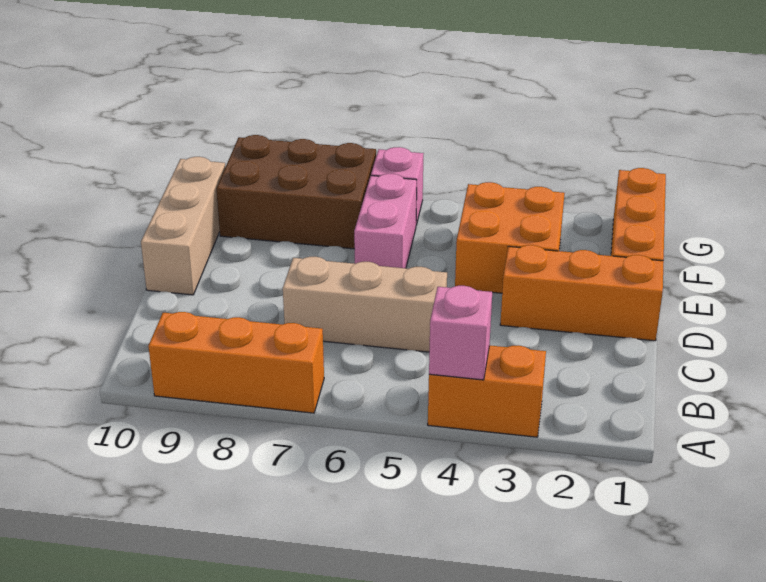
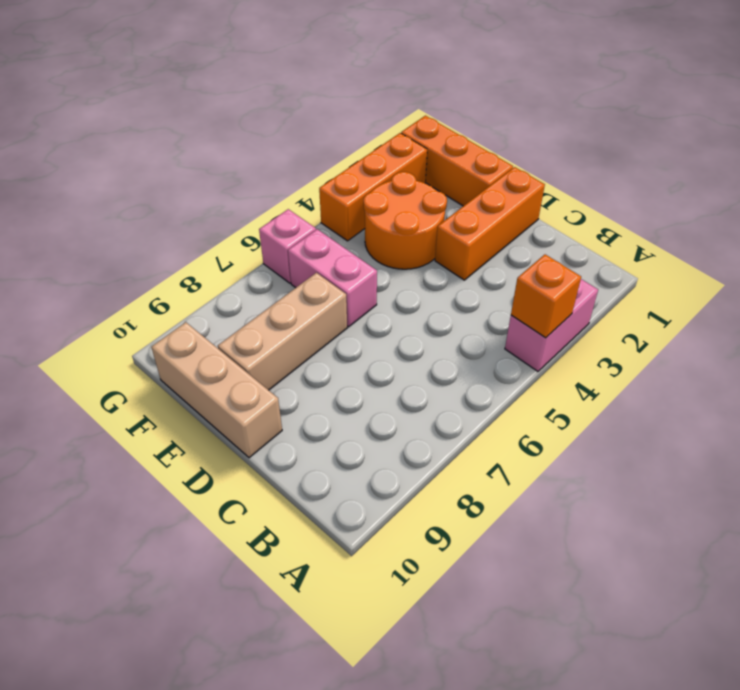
orange 1x2 brick [428,345,546,437] -> pink 1x2 brick [505,279,598,371]
pink 1x1 brick [429,286,492,380] -> orange 1x1 brick [511,254,581,338]
orange 1x3 brick [148,312,324,413] -> orange 1x3 brick moved to [319,133,427,241]
tan 1x3 brick [283,257,447,352] -> tan 1x3 brick moved to [218,273,347,390]
orange 2x2 brick [455,182,565,293] -> orange 2x2 round brick [364,172,447,269]
brown 2x3 brick [216,135,376,249] -> none

